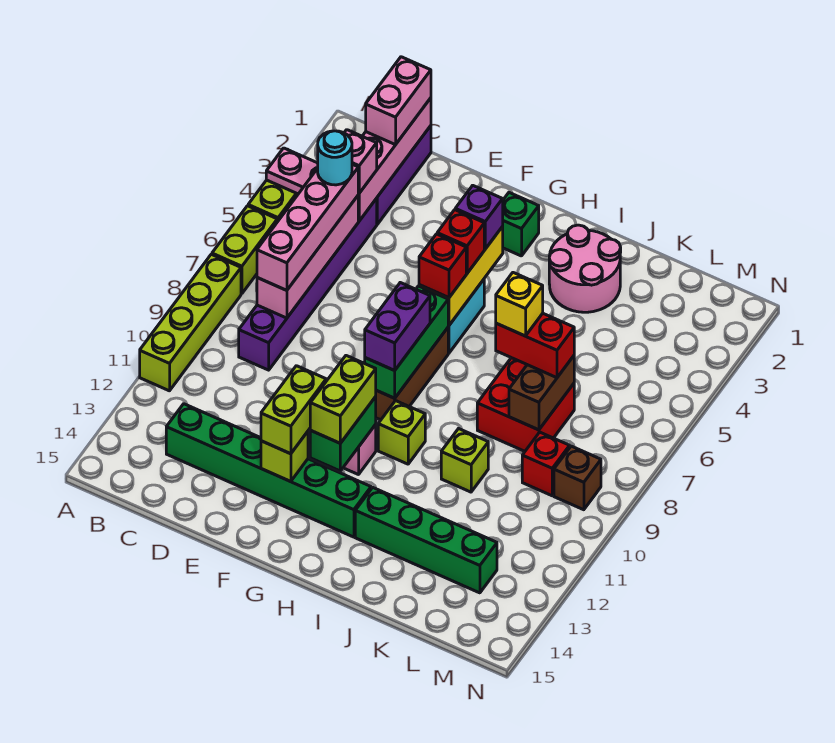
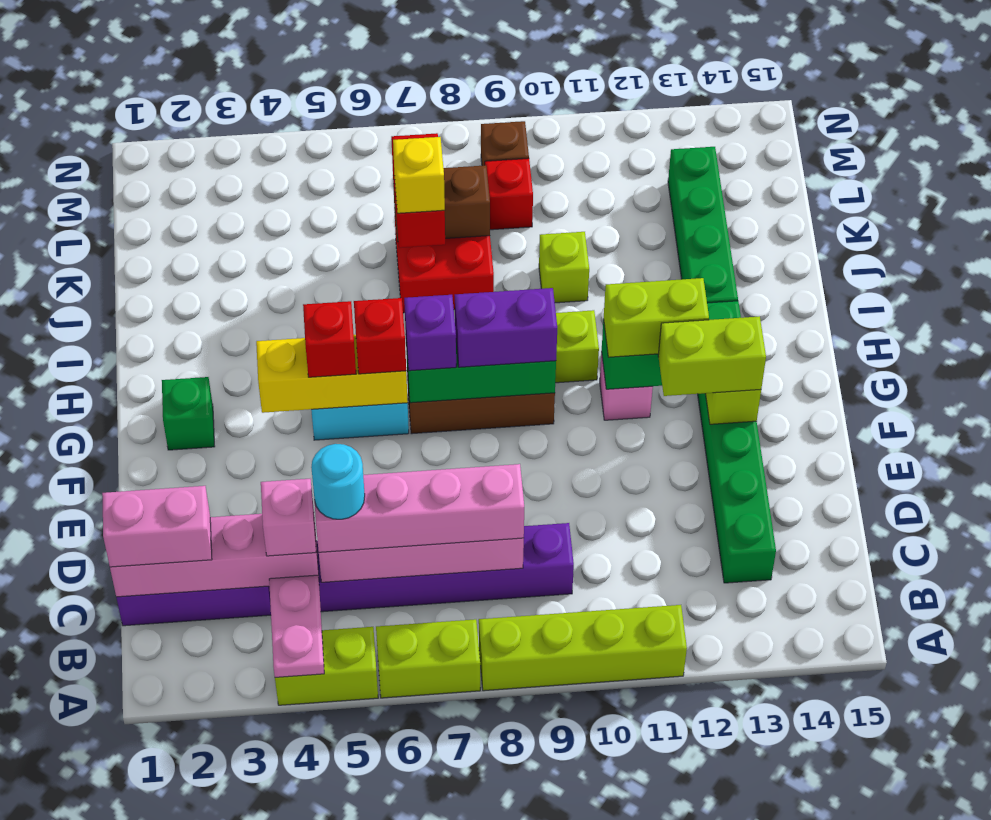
purple 1x1 brick [455,185,503,249] -> purple 1x1 brick moved to [404,295,456,371]
pink 2x2 round brick [549,225,621,312] -> none

